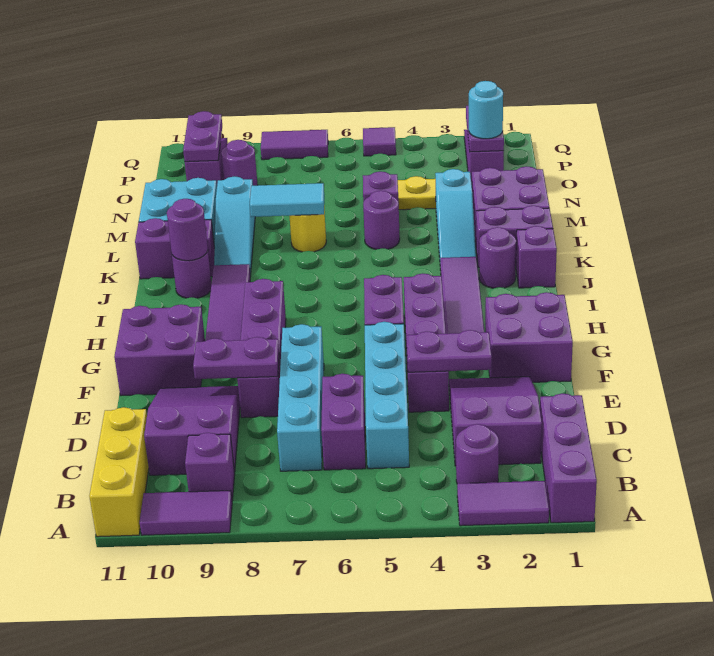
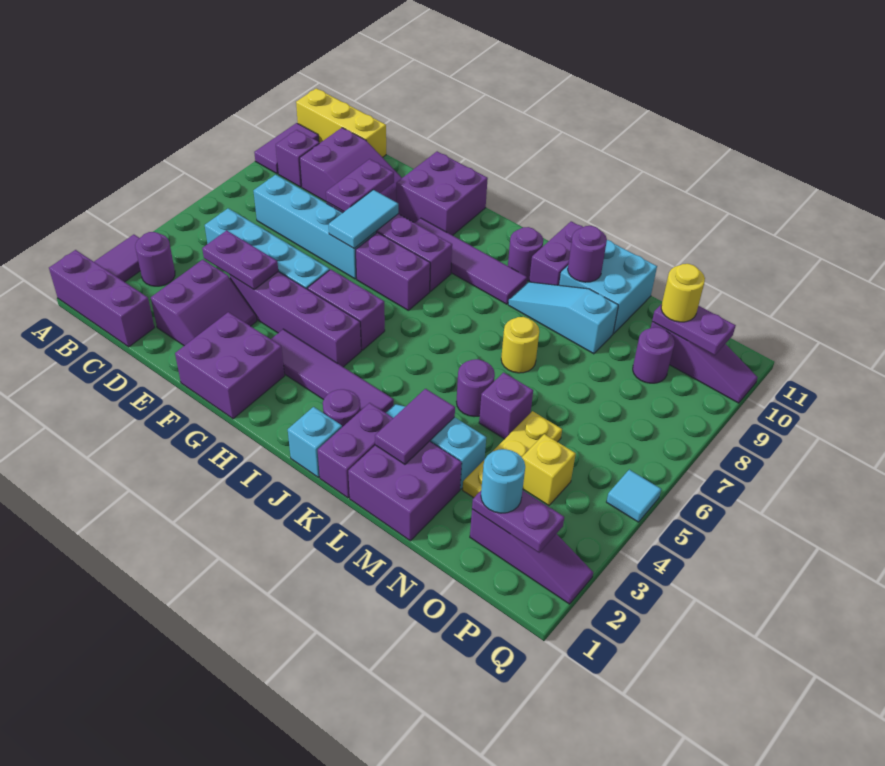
purple 2x3 slope [449,377,542,466] -> purple 2x2 slope [151,260,257,346]
purple 1x2 brick [321,374,366,470] -> purple 1x2 brick moved to [356,232,430,311]
purple 1x2 plate [407,330,492,372] -> purple 1x2 plate turned to [202,230,278,289]
purple 1x1 brick [516,226,557,288] -> cyan 1x1 brick [288,407,342,477]
purple 1x1 round brick [167,199,208,261] -> purple 1x1 round brick moved to [568,226,607,282]
cyan 1x2 tile [250,183,324,217] -> cyan 1x2 tile moved to [329,190,398,248]
none -> yellow 1x1 brick [522,434,576,505]
none -> yellow 1x1 round brick [661,264,705,322]
purple 1x1 tile [363,127,396,156] -> cyan 1x1 tile [607,470,661,522]
purple 1x2 tile [261,130,328,160] -> purple 1x2 tile moved to [375,389,455,464]

